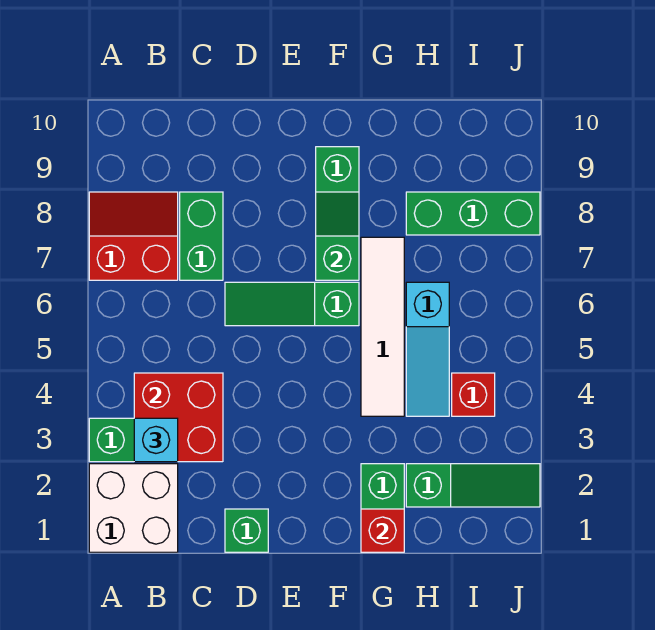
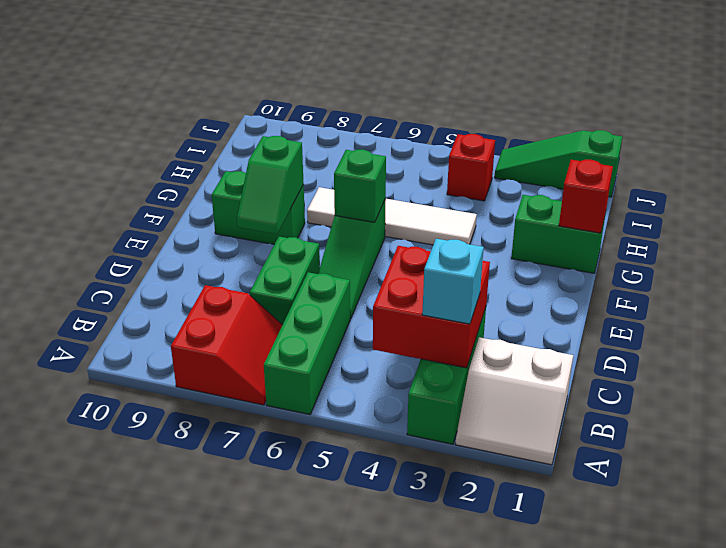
white 2x2 brick [89,464,178,552] -> white 2x2 slope [456,337,573,465]
red 2x2 slope [89,192,178,280] -> red 2x2 slope turned to [171,285,282,405]
green 1x2 brick [180,192,223,280] -> green 1x2 brick turned to [250,237,320,325]
green 1x1 brick [225,509,268,552] -> green 1x1 brick moved to [334,150,386,222]
green 1x2 slope [316,192,359,280] -> green 1x2 slope turned to [237,136,304,234]
green 1x3 slope [406,464,540,507] -> green 1x3 slope turned to [494,130,622,197]
cyan 1x3 slope [406,282,449,416] -> none
green 1x3 brick [406,192,540,235] -> green 1x3 brick moved to [264,272,350,414]

